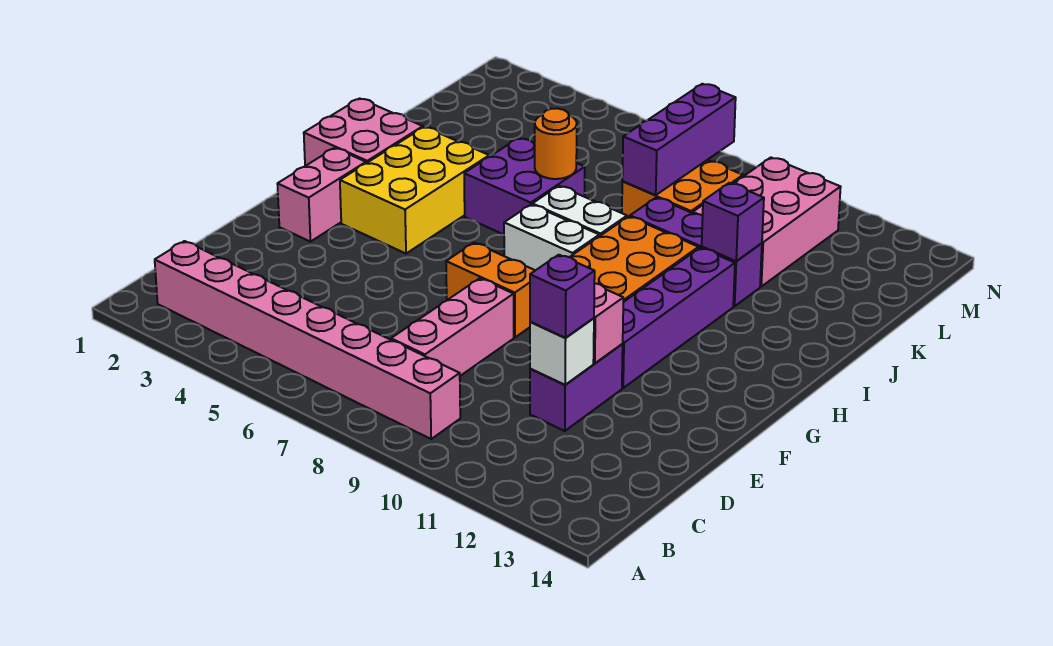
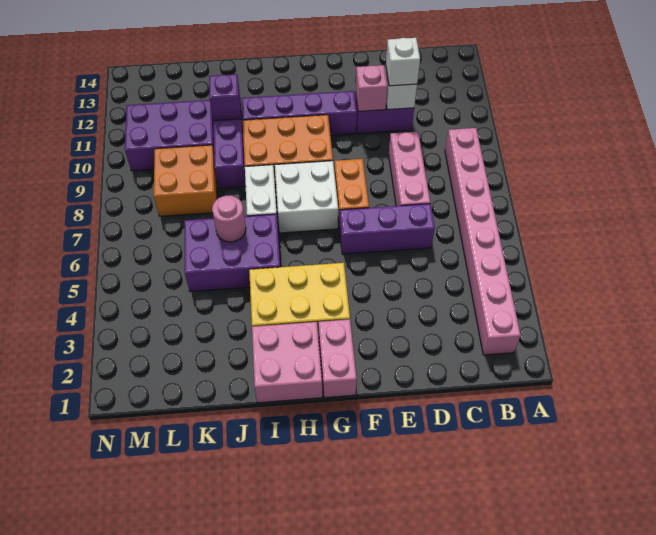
pink 1x3 brick [391,278,514,376] -> pink 1x3 brick turned to [389,132,430,206]
purple 1x1 brick [530,255,595,338] -> white 1x1 brick [386,38,420,86]
pink 1x2 brick [278,148,366,242] -> pink 1x2 brick turned to [319,319,357,398]
white 1x2 brick [504,205,599,270] -> white 2x2 brick [275,161,338,233]
purple 2x2 brick [464,138,585,234] -> purple 2x3 brick [184,214,280,291]
orange 1x1 round brick [535,108,577,179] -> pink 1x1 round brick [212,196,246,242]
purple 1x3 brick [622,84,736,195] -> purple 1x3 brick moved to [340,204,435,254]
pink 2x3 brick [693,158,841,286] -> purple 2x3 brick [125,100,214,171]

